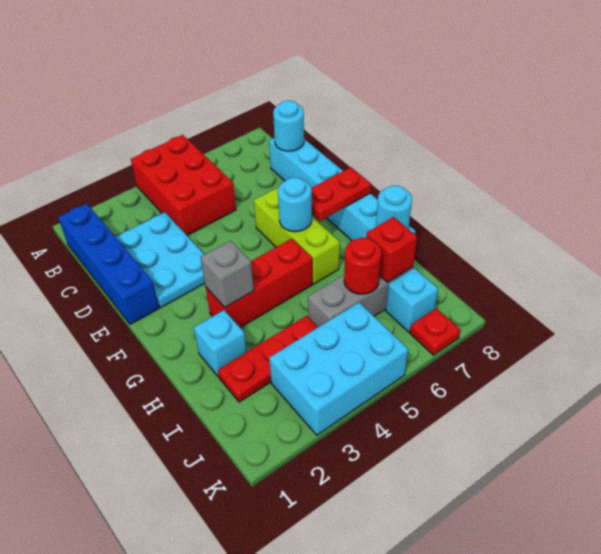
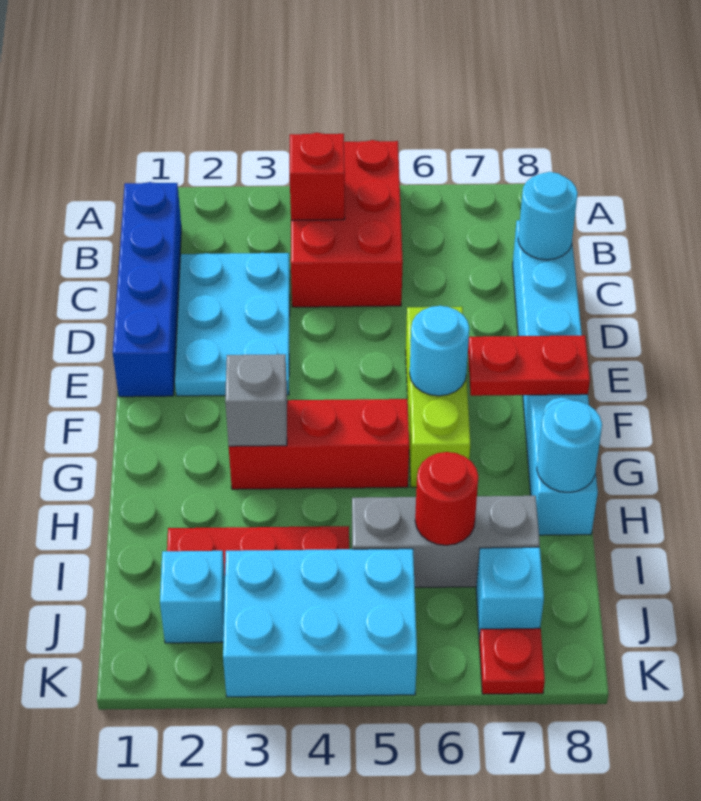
cyan 1x1 brick [194,310,247,377] -> cyan 1x1 brick moved to [160,551,225,643]
red 1x1 brick [366,217,417,282] -> red 1x1 brick moved to [290,133,345,220]

